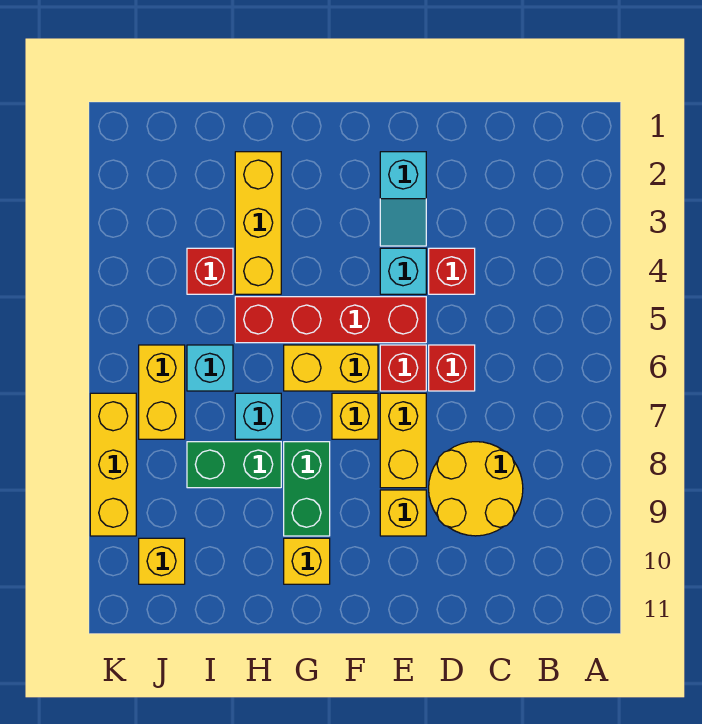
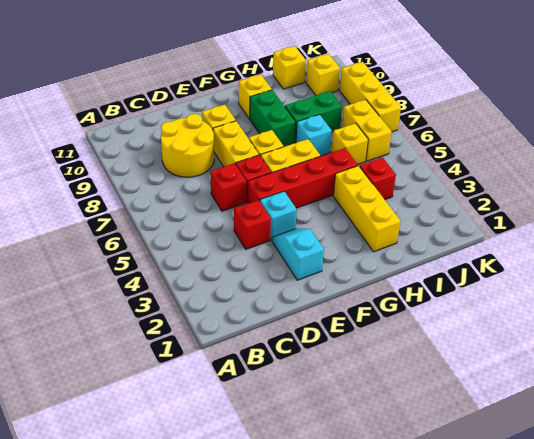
cyan 1x1 brick [187,345,233,391] -> yellow 1x1 brick [332,123,368,164]
none -> yellow 1x1 brick [273,46,306,89]

